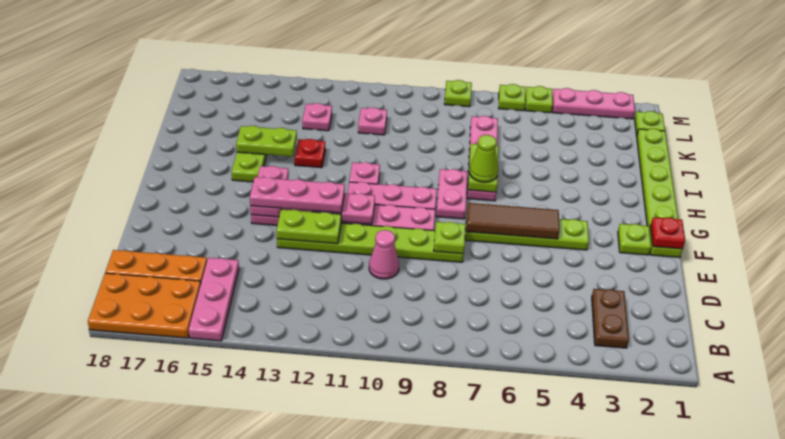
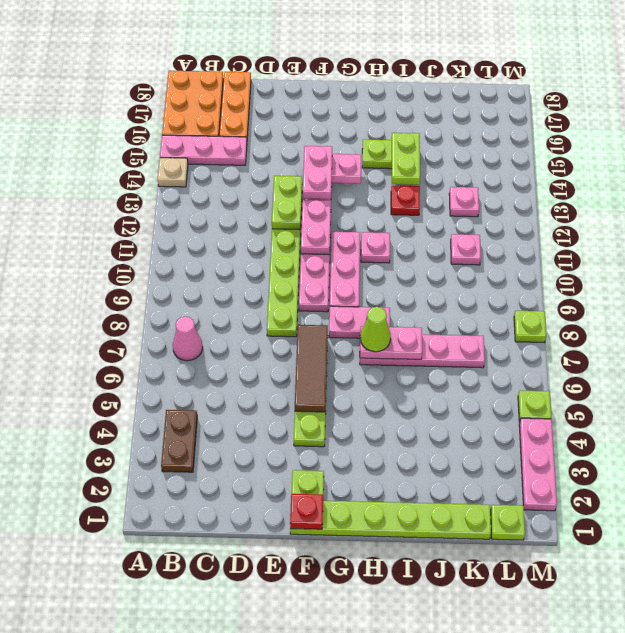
none -> tan 1x1 plate [158,158,188,187]
brown 1x2 plate [592,289,629,348] -> brown 1x2 plate turned to [161,410,197,472]
pink 1x1 cone [369,230,399,279] -> pink 1x1 cone moved to [173,316,203,361]
lime 1x1 plate [434,222,466,254] -> none
pink 1x3 plate [250,177,345,213] -> pink 1x2 plate [303,146,332,199]
lime 1x2 plate [468,144,498,192] -> pink 1x2 plate [360,326,422,359]
lime 1x1 plate [499,84,526,111] -> none

